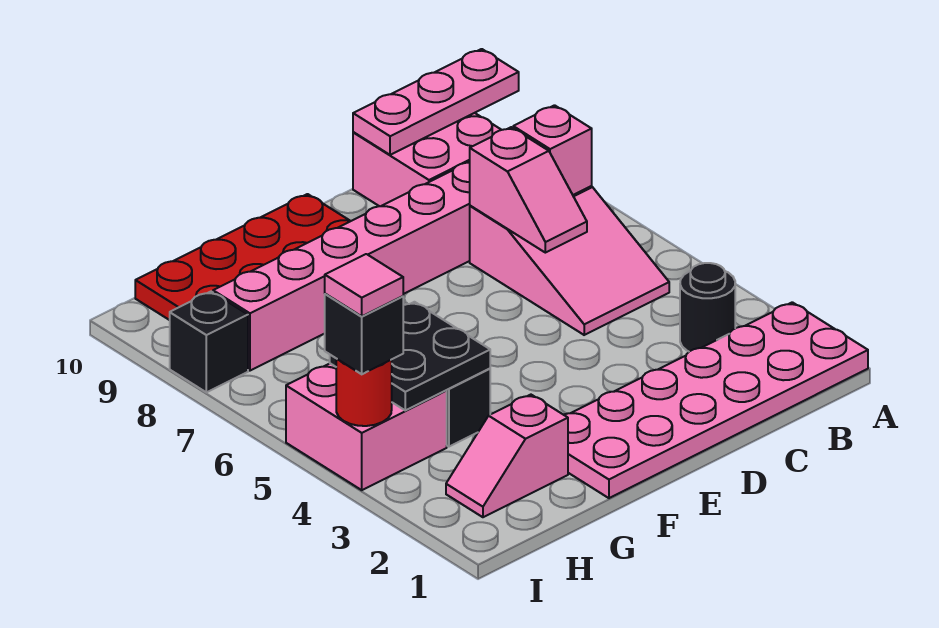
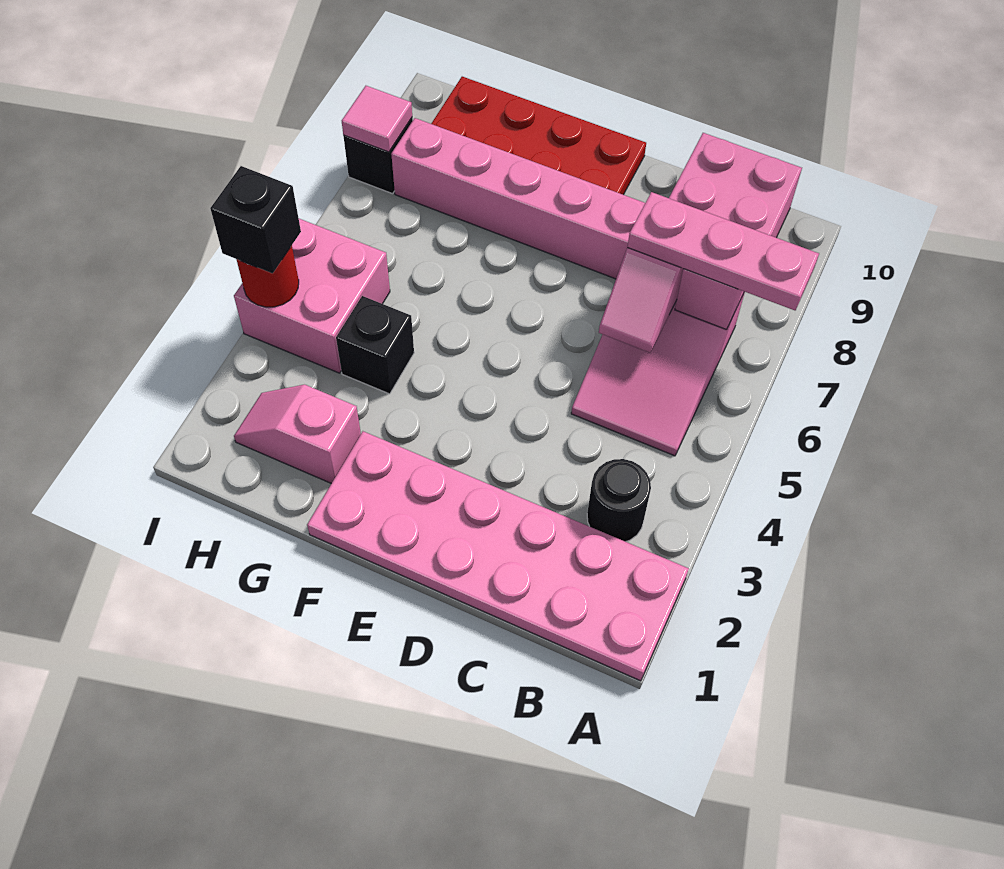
pink 1x3 plate [353,49,519,155] -> pink 1x3 plate moved to [627,192,819,310]
black 2x2 plate [330,302,490,410] -> none
pink 1x1 tile [325,254,403,316] -> pink 1x1 tile moved to [342,86,412,152]

